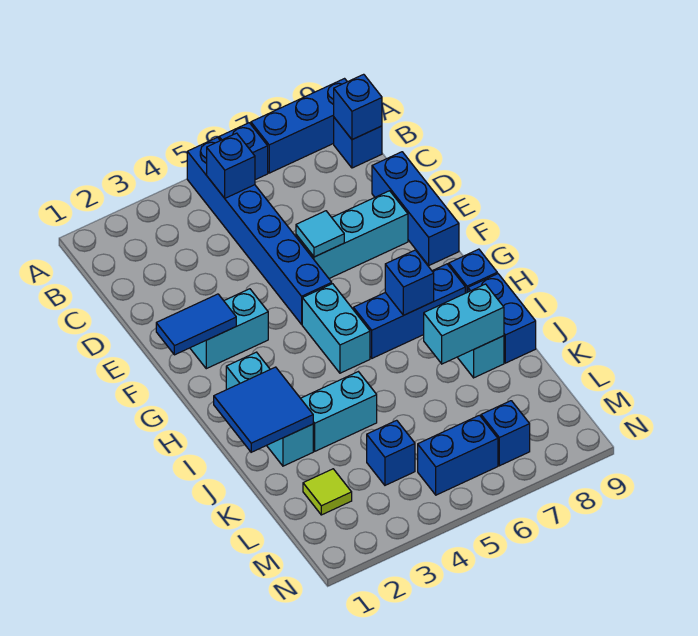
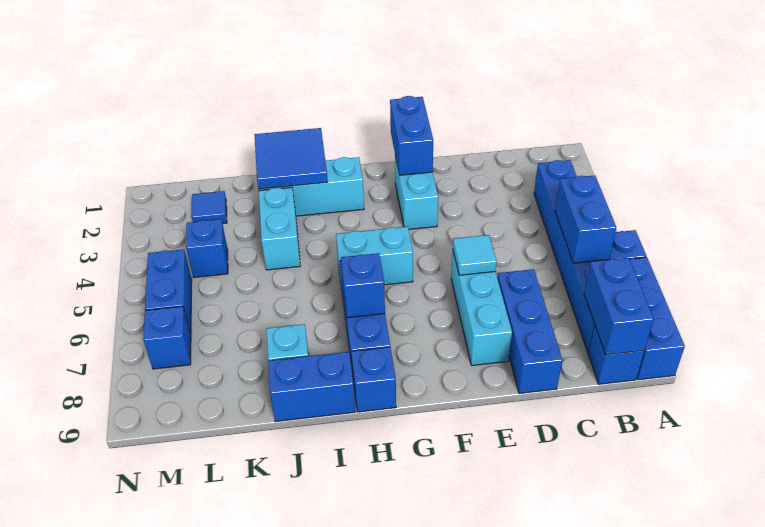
blue 1x6 brick [187,137,332,324] -> blue 1x6 brick turned to [534,160,595,352]
blue 1x1 brick [207,133,255,198] -> blue 1x2 brick [555,175,616,263]
blue 1x1 brick [334,74,382,140] -> blue 1x2 brick [584,258,654,355]
blue 1x3 brick [372,152,459,265] -> blue 1x3 brick turned to [497,269,562,394]
blue 1x2 tile [156,294,236,355] -> blue 1x2 brick [390,96,433,175]
cyan 1x2 brick [424,284,504,364] -> none
lime 1x1 tile [303,469,352,515] -> blue 1x1 tile [192,191,227,224]

